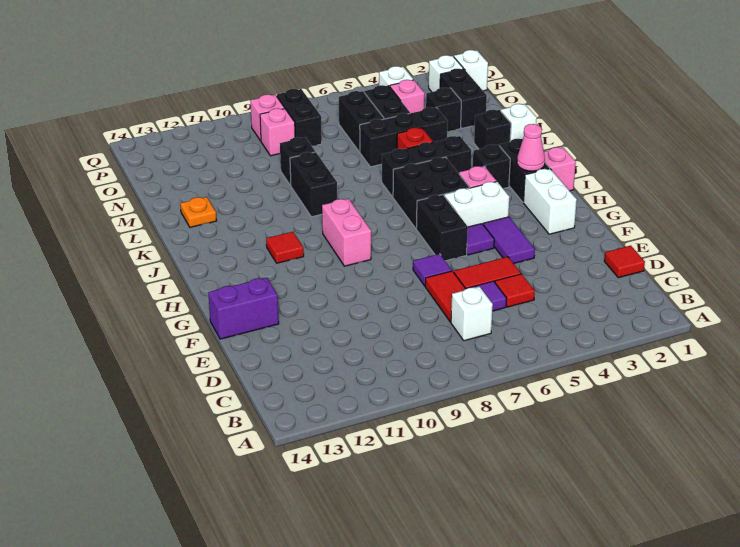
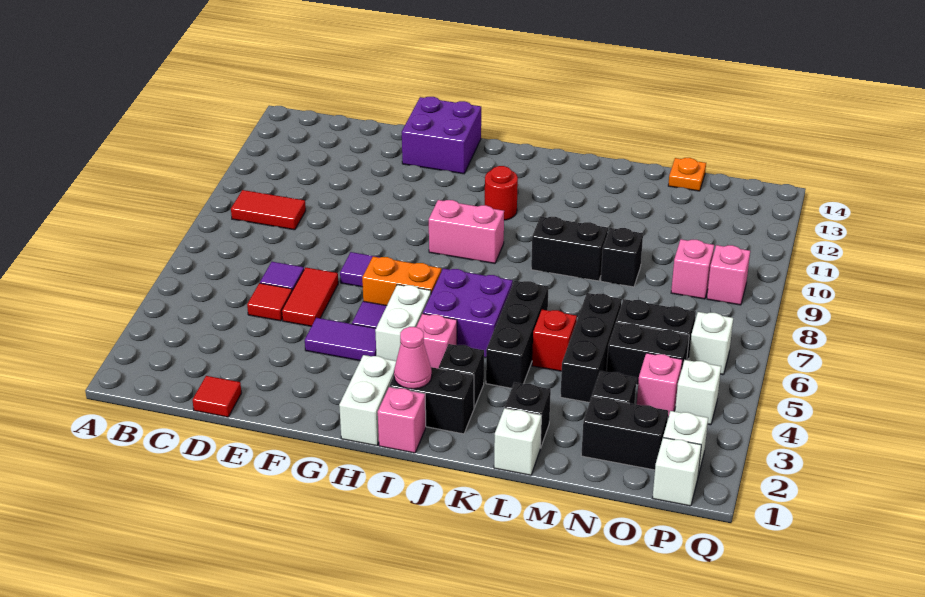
white 1x1 brick [451,287,493,341] -> white 1x1 brick moved to [689,312,733,375]
red 1x2 tile [425,271,465,322] -> red 1x2 tile moved to [231,190,306,230]
purple 1x2 brick [208,278,279,339] -> purple 2x2 brick [402,97,481,174]
white 1x2 brick [523,169,577,234] -> white 1x2 brick turned to [339,355,396,446]
black 1x2 brick [416,195,468,261] -> orange 1x2 brick [362,257,441,305]
black 2x2 brick [393,157,470,228] -> purple 2x2 brick [423,268,513,358]
red 1x1 tile [266,232,304,263] -> red 1x1 round brick [485,166,518,220]
orange 1x1 plate [180,197,217,227] -> orange 1x1 plate moved to [668,158,706,191]
black 1x2 brick [277,89,322,145] -> none

